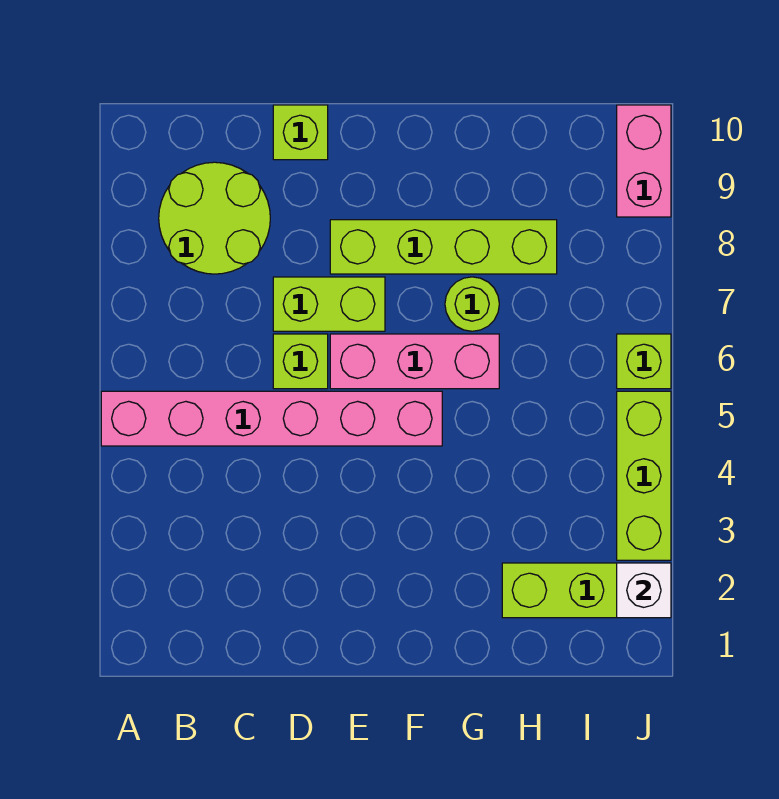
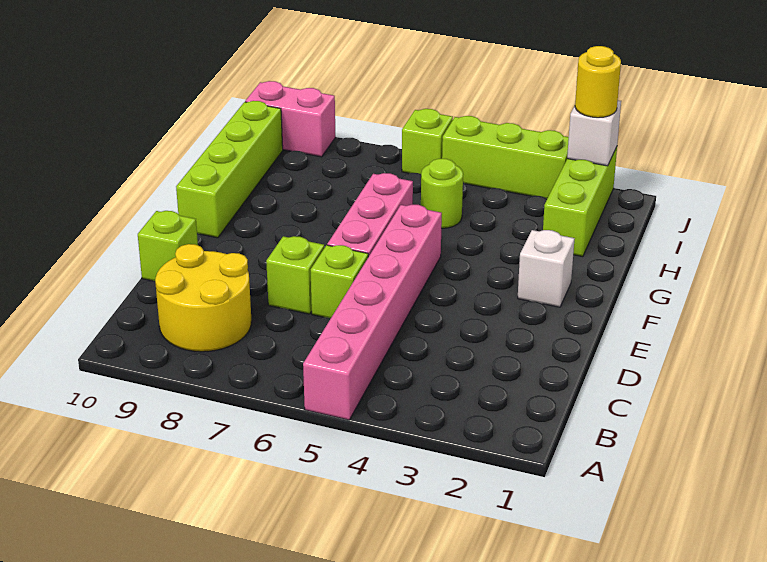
lime 2x2 round brick [159,162,270,274] -> yellow 2x2 round brick [155,244,251,352]
lime 1x2 brick [273,277,385,331] -> lime 1x1 brick [266,236,324,314]
lime 1x4 brick [330,220,557,274] -> lime 1x4 brick moved to [176,101,283,238]
none -> white 1x1 brick [518,230,575,307]
lime 1x1 round brick [445,277,499,331] -> lime 1x1 round brick moved to [421,159,463,228]
none -> yellow 1x1 round brick [575,46,621,118]

